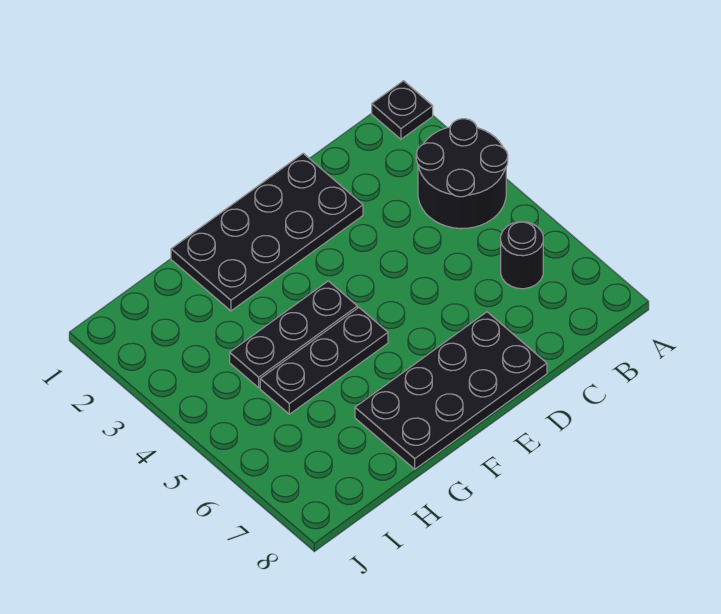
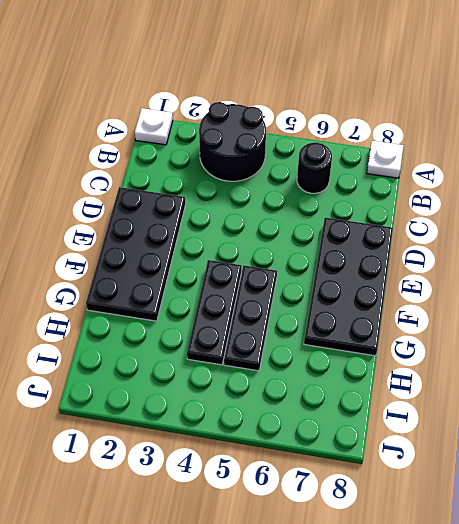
black 1x1 plate [372,81,433,139] -> white 1x1 plate [135,108,173,145]
none -> white 1x1 plate [367,141,404,178]

